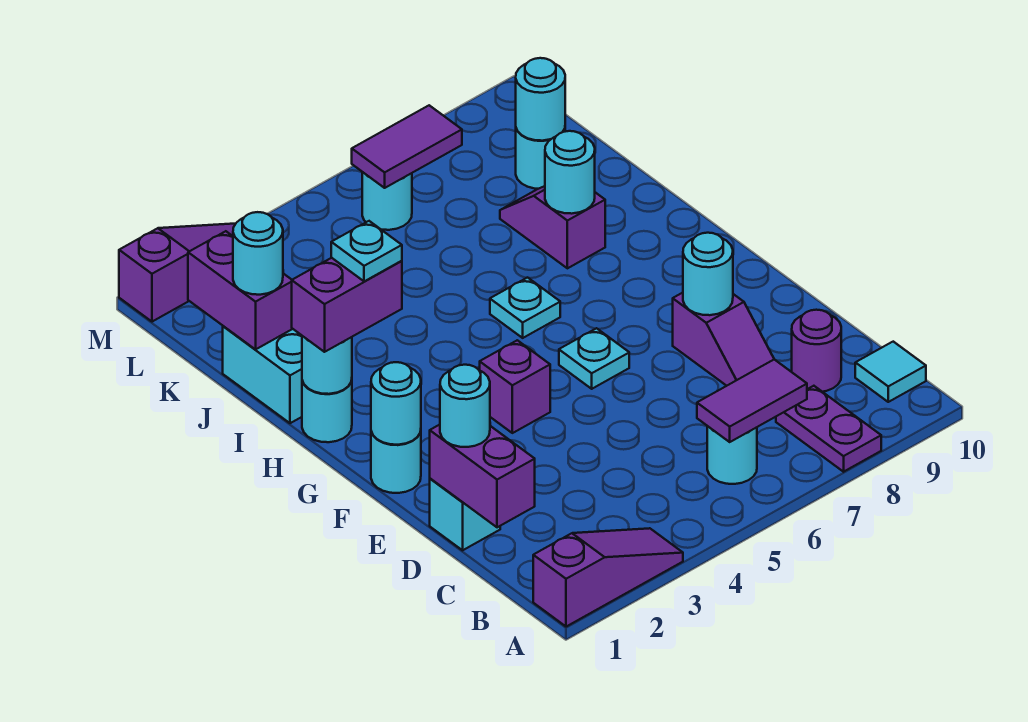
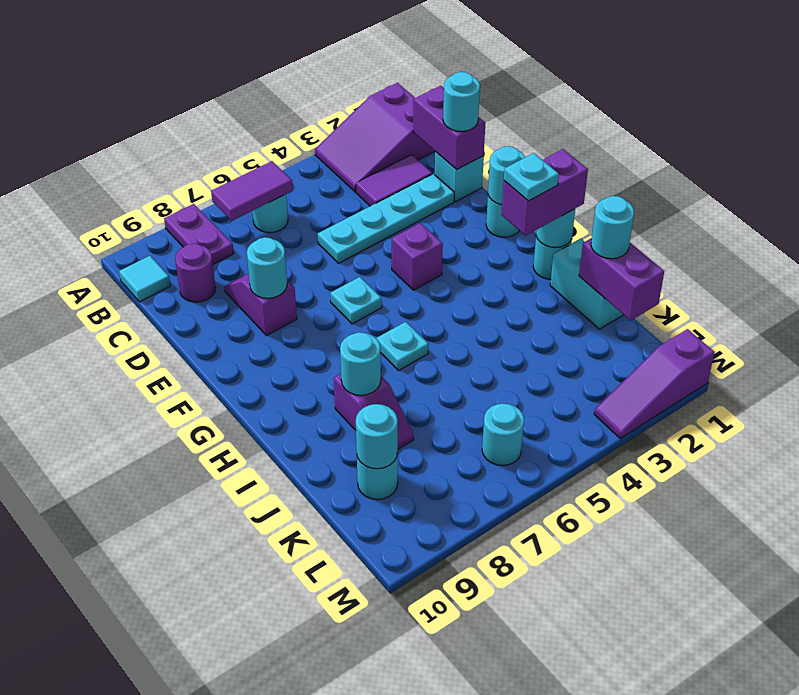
purple 1x3 slope [533,528,683,627] -> purple 2x3 slope [315,83,435,192]
none -> cyan 1x4 plate [318,174,454,263]
purple 1x2 tile [352,105,462,188] -> purple 1x2 tile moved to [356,155,432,206]

